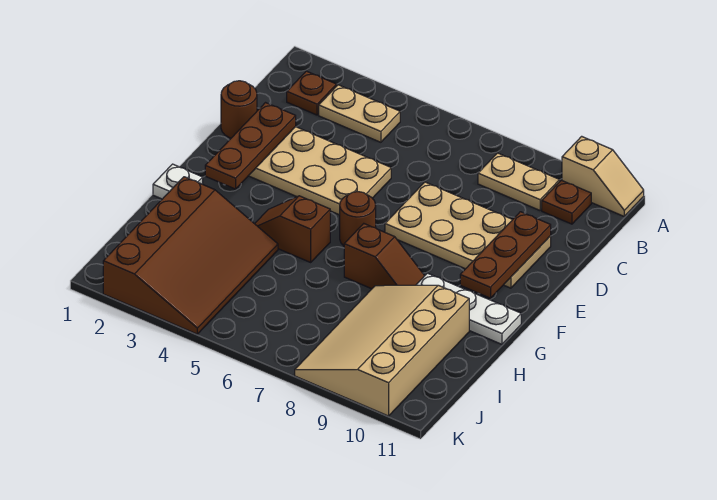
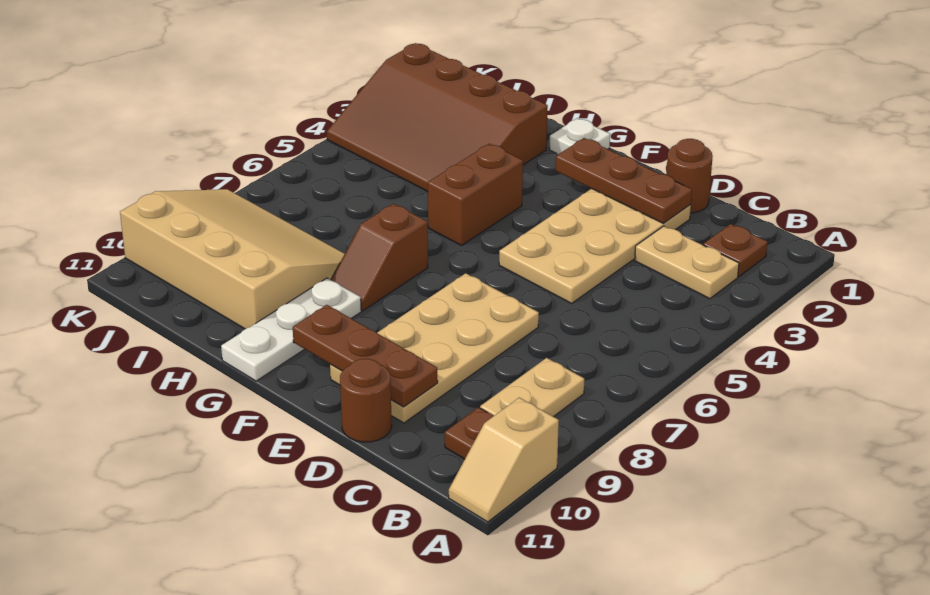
tan 1x2 plate [319,85,400,142] -> tan 1x2 plate turned to [635,226,739,299]
brown 1x1 round brick [340,192,376,246] -> brown 1x1 round brick moved to [340,359,392,442]
brown 1x2 slope [255,196,330,262] -> brown 1x2 brick [428,144,523,246]

